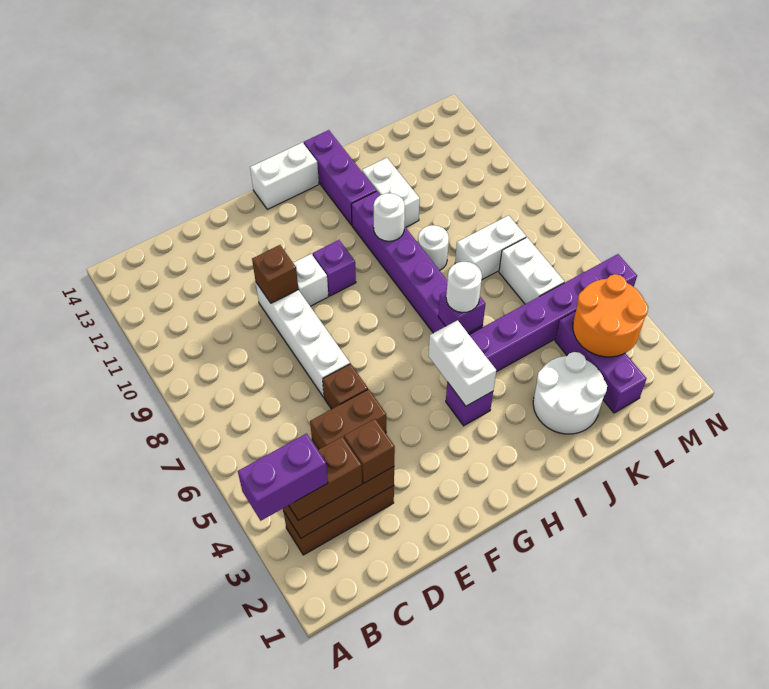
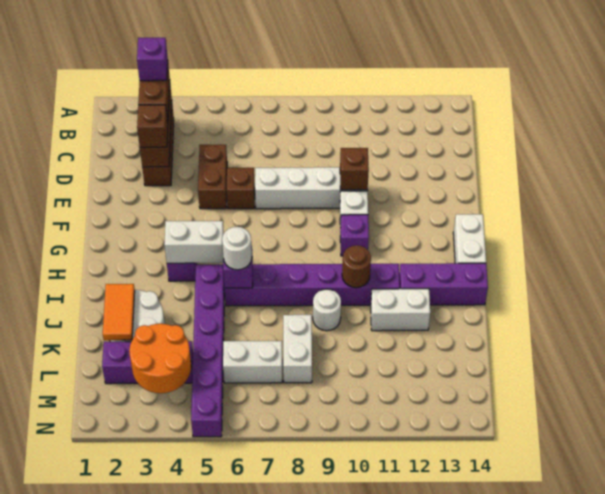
purple 1x2 brick [238,434,328,521] -> purple 1x1 brick [137,38,168,81]
white 1x1 round brick [374,193,405,241] -> brown 1x1 round brick [342,245,371,288]
none -> orange 1x2 tile [103,284,135,340]

